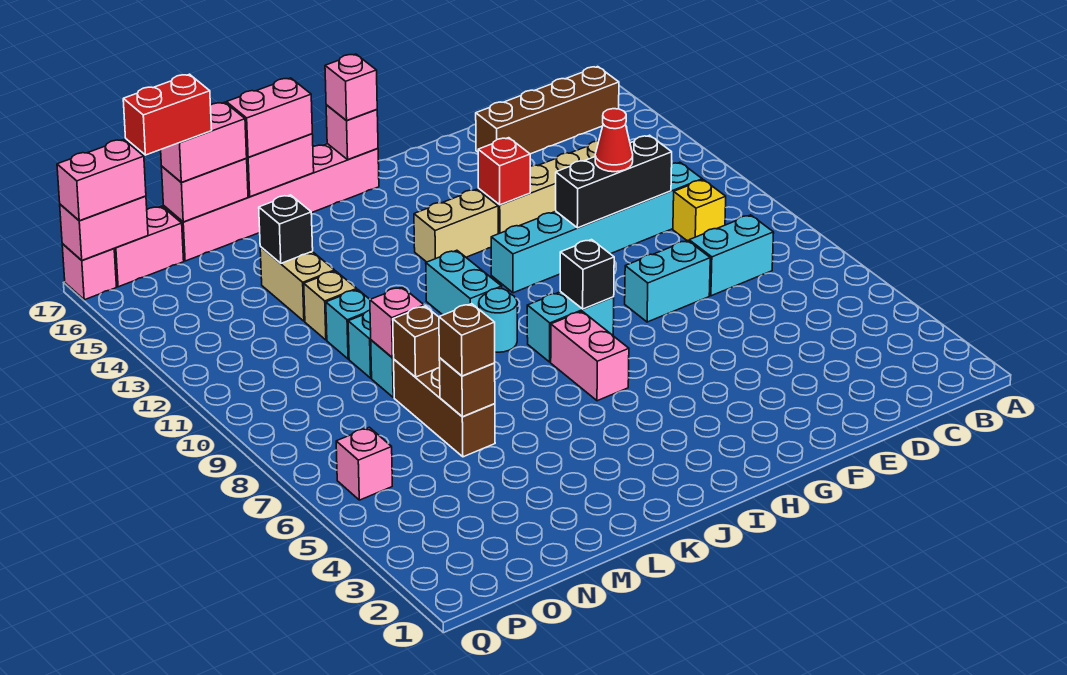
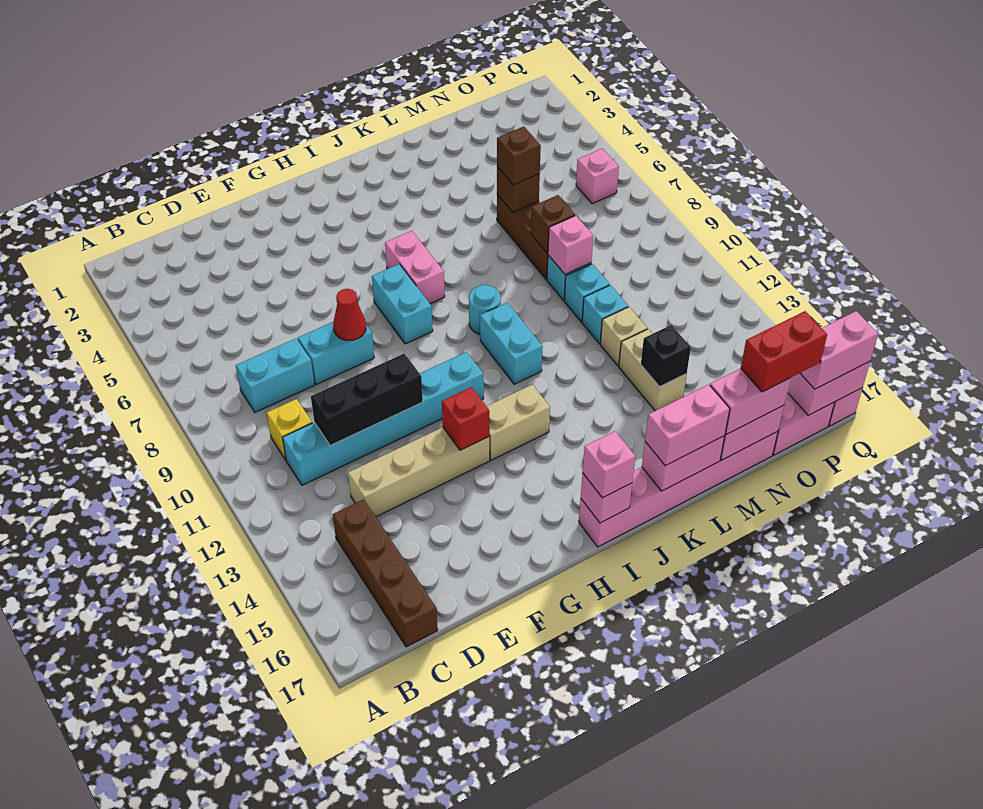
brown 1x4 brick [476,67,619,154] -> brown 1x4 brick turned to [333,499,438,647]
red 1x1 cone [595,109,633,172] -> red 1x1 cone moved to [333,289,366,340]
cyan 1x2 brick [527,292,614,362] -> cyan 1x2 brick turned to [372,264,433,344]
black 1x1 brick [560,240,614,309] -> none

